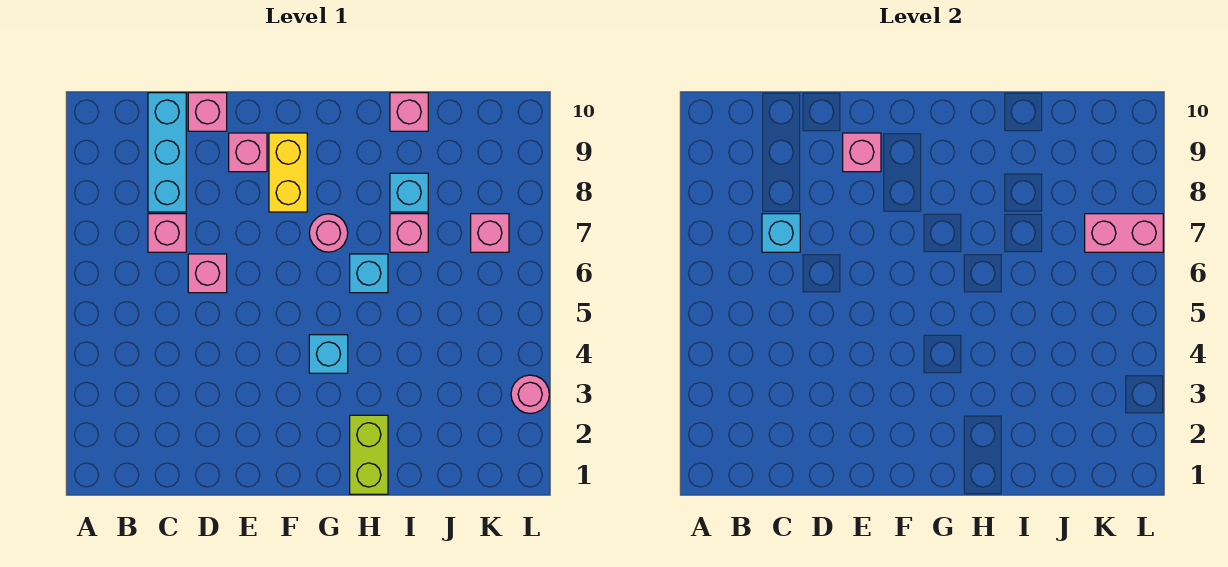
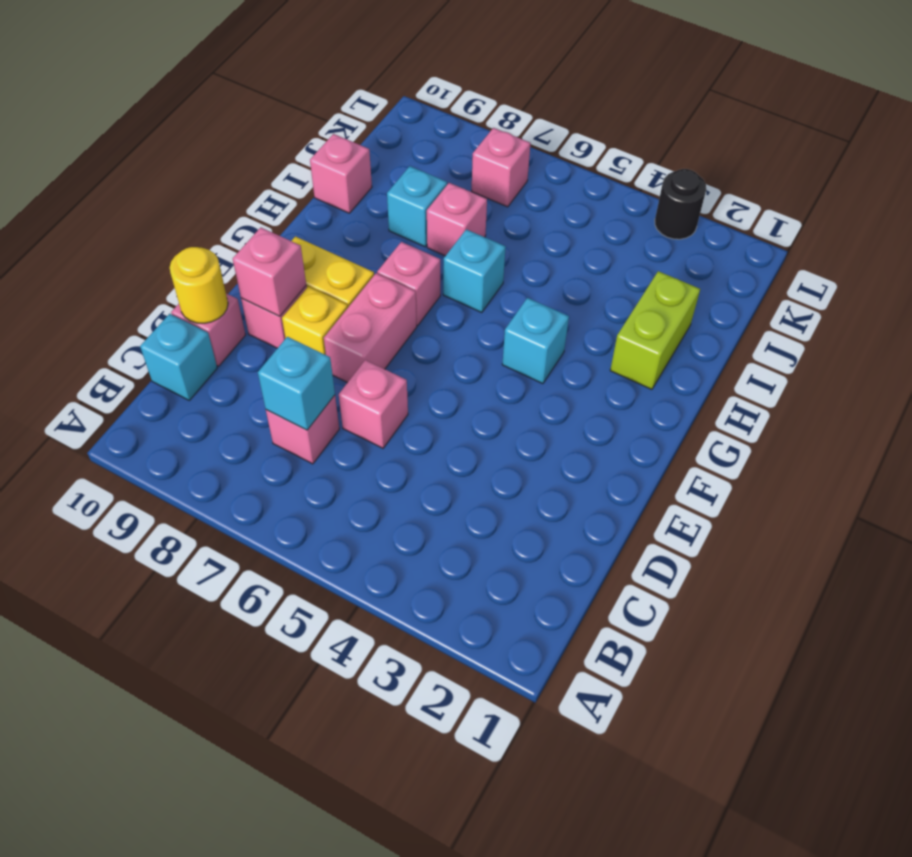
cyan 1x3 brick [148,93,186,212] -> cyan 1x1 brick [140,314,217,400]
none -> yellow 1x1 round brick [170,247,228,323]
none -> yellow 1x1 brick [282,287,348,355]
pink 1x1 round brick [309,214,348,252] -> pink 1x1 brick [377,242,440,326]
lime 1x2 brick [350,415,388,494] -> lime 1x2 brick turned to [610,271,700,389]
pink 1x2 brick [1085,214,1163,252] -> pink 1x2 brick moved to [324,273,417,383]
pink 1x1 round brick [511,375,549,414] -> black 1x1 round brick [655,169,706,239]

